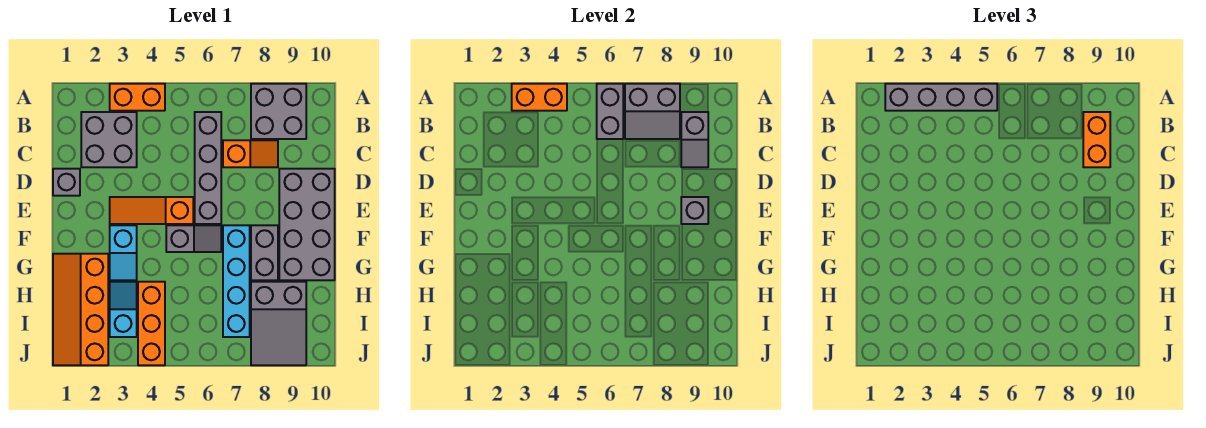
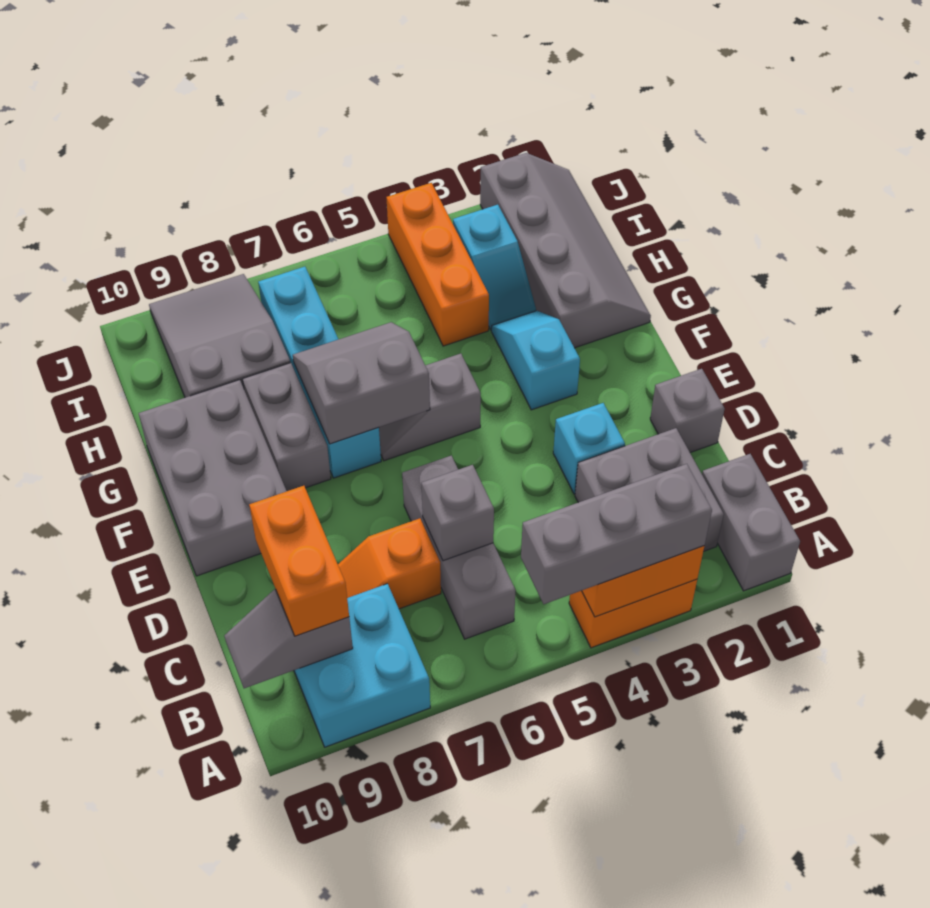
grey 1x4 brick [885,84,997,111] -> grey 1x3 brick [521,464,712,604]
grey 1x2 brick [597,84,623,139] -> grey 1x2 brick moved to [702,454,800,591]
grey 2x2 slope [625,84,680,139] -> grey 2x2 slope moved to [293,322,430,444]
grey 2x2 brick [251,84,306,139] -> cyan 2x2 brick [294,584,430,747]
grey 1x4 brick [195,112,221,224] -> grey 1x3 brick [402,455,516,639]
grey 1x2 slope [681,112,708,167] -> grey 1x2 slope turned to [224,589,353,688]
none -> cyan 1x1 brick [553,403,625,494]
grey 2x4 brick [279,169,335,280] -> grey 2x3 brick [139,380,287,576]
orange 1x3 slope [110,197,193,224] -> none
grey 1x1 brick [681,197,708,224] -> grey 1x1 brick moved to [422,465,494,561]
orange 2x4 slope [53,254,108,365] -> grey 2x4 slope [480,153,651,348]

